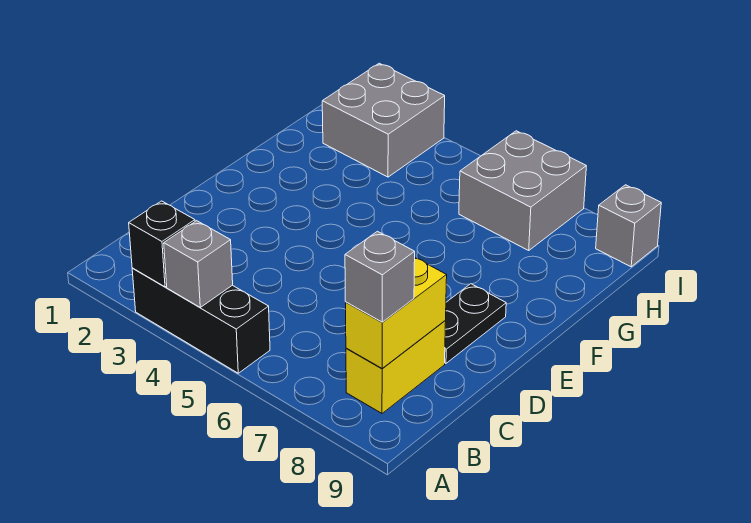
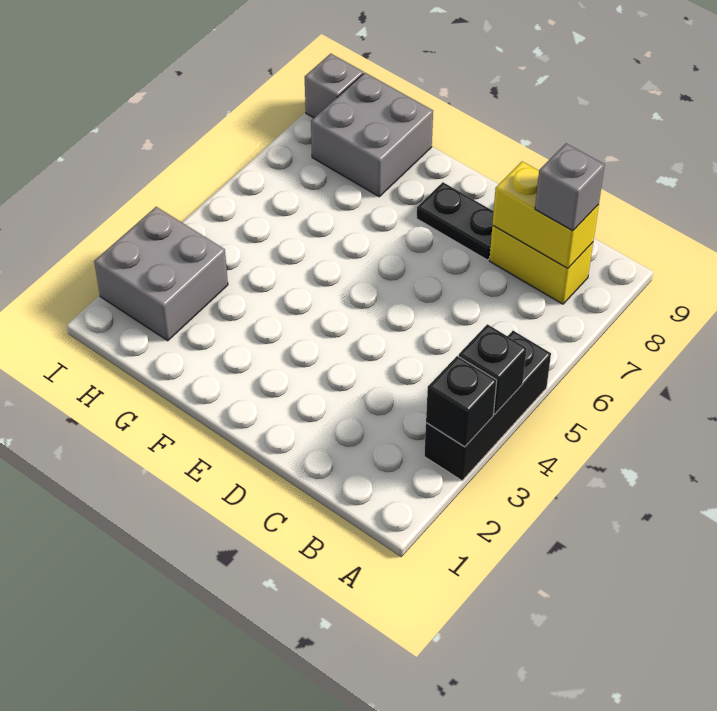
grey 1x1 brick [164,221,233,307] -> black 1x1 brick [458,324,527,414]
grey 2x2 brick [459,131,586,250] -> grey 2x2 brick moved to [311,73,433,197]

